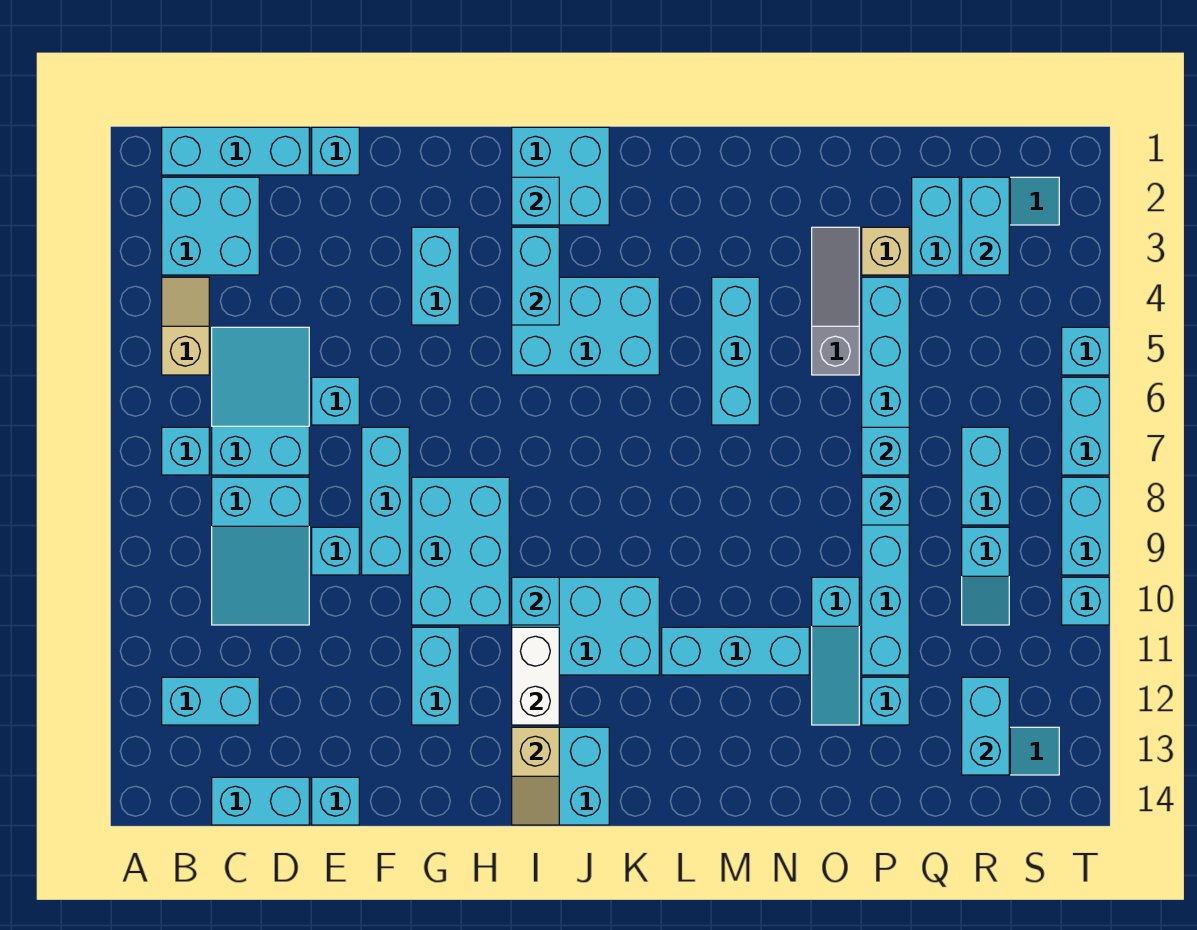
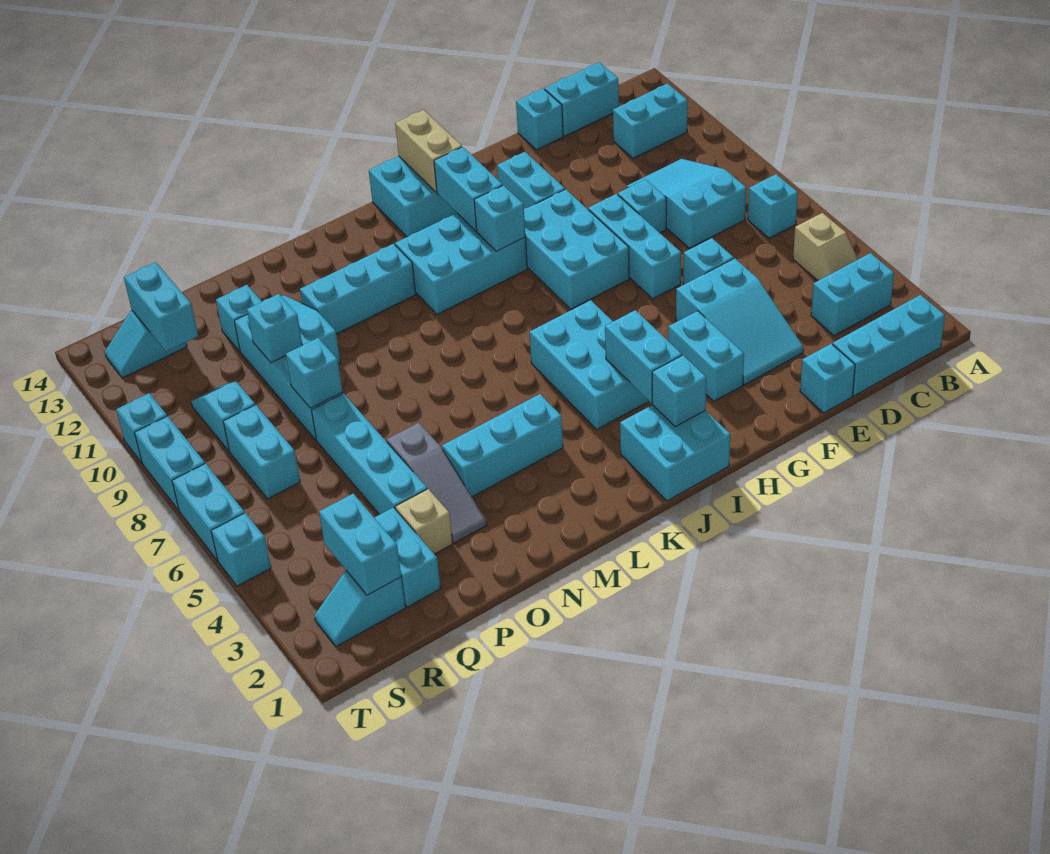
cyan 2x2 brick [162,177,259,275] -> cyan 1x2 brick [811,253,894,336]
cyan 2x3 slope [212,327,309,475] -> cyan 2x3 slope moved to [676,258,803,385]
cyan 2x3 brick [512,277,659,375] -> cyan 2x3 brick turned to [530,300,649,429]
white 1x2 brick [512,627,559,725] -> cyan 1x2 brick [434,147,503,231]
tan 1x2 slope [512,727,559,825] -> tan 1x2 brick [395,110,462,192]
cyan 1x3 brick [712,277,759,425] -> cyan 1x3 brick turned to [442,394,563,497]
cyan 1x1 brick [862,427,909,475] -> cyan 1x1 brick moved to [247,294,302,363]

